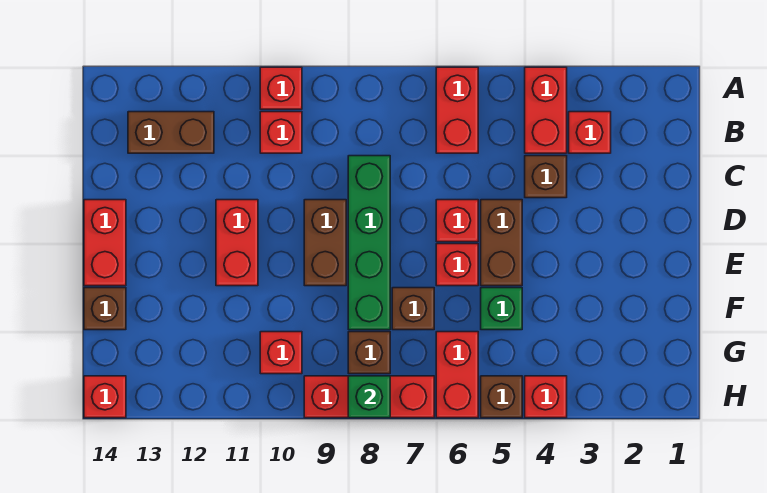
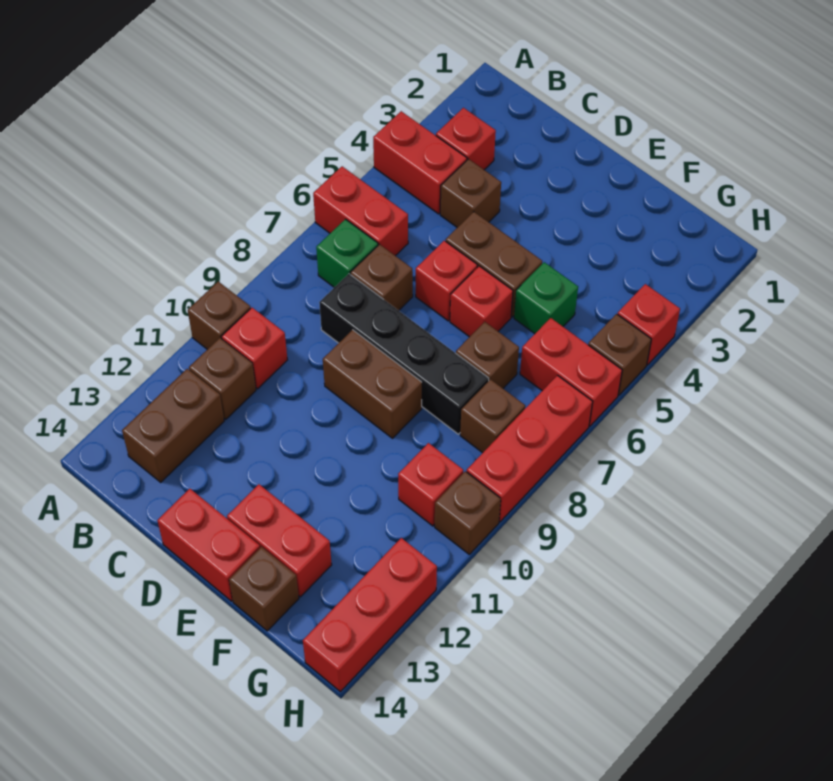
red 1x1 brick [260,67,302,109] -> brown 1x1 brick [188,282,251,349]
none -> brown 1x1 brick [189,338,256,419]
none -> brown 1x1 brick [350,244,413,311]
green 1x4 brick [348,156,390,330] -> black 1x4 brick [319,274,489,434]
red 1x2 brick [216,200,258,286] -> red 1x2 brick moved to [227,484,332,597]
green 1x1 brick [348,376,390,418] -> green 1x1 brick moved to [316,219,378,287]
none -> brown 1x1 brick [435,471,501,554]
red 1x1 brick [84,376,126,418] -> red 1x3 brick [303,538,437,692]

